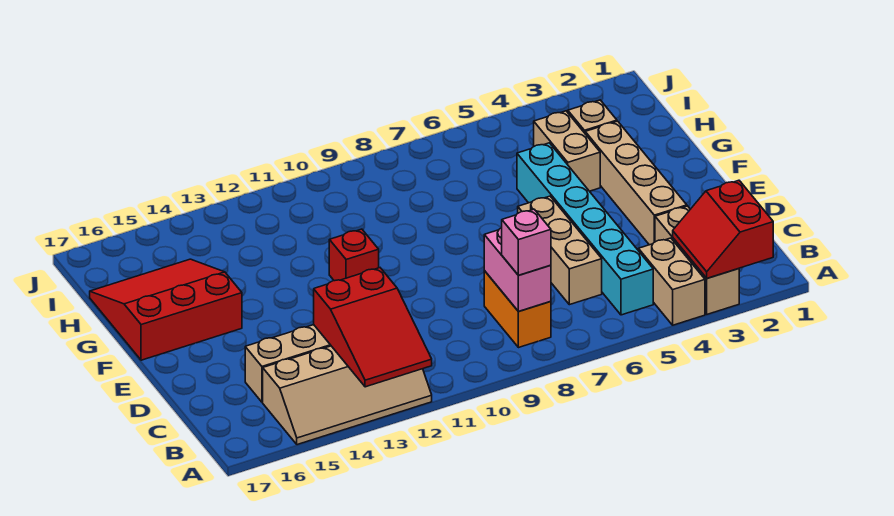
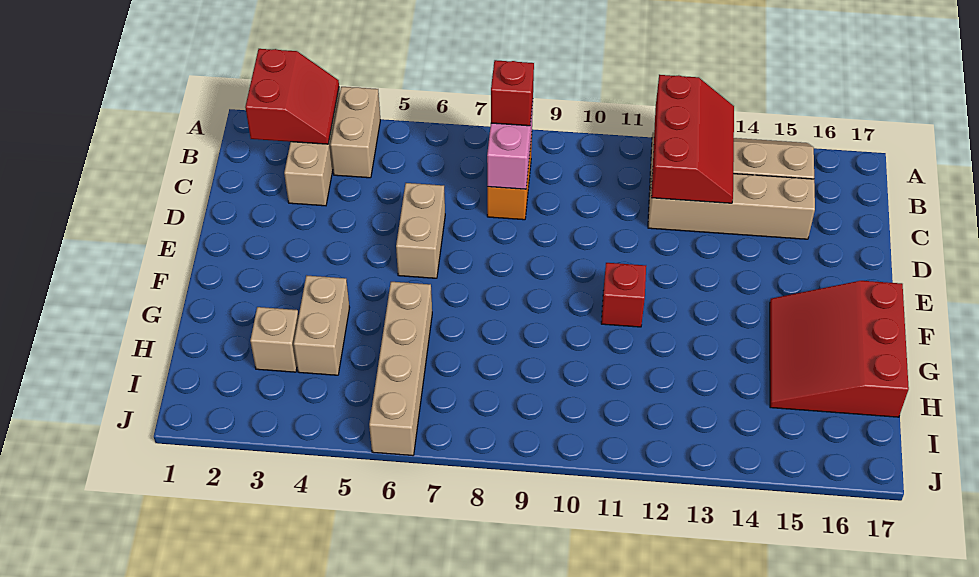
red 2x3 slope [314,268,432,387] -> red 2x3 slope turned to [651,75,734,203]
cyan 1x6 brick [517,143,653,315] -> none
pink 1x1 brick [502,209,551,275] -> red 1x1 brick [491,60,534,126]
tan 1x3 brick [518,196,602,305] -> tan 1x2 brick [396,183,445,278]
tan 1x4 brick [585,121,687,245] -> tan 1x4 brick moved to [369,282,432,456]
red 3x3 slope [90,259,242,360] -> red 3x3 slope turned to [770,281,909,417]

